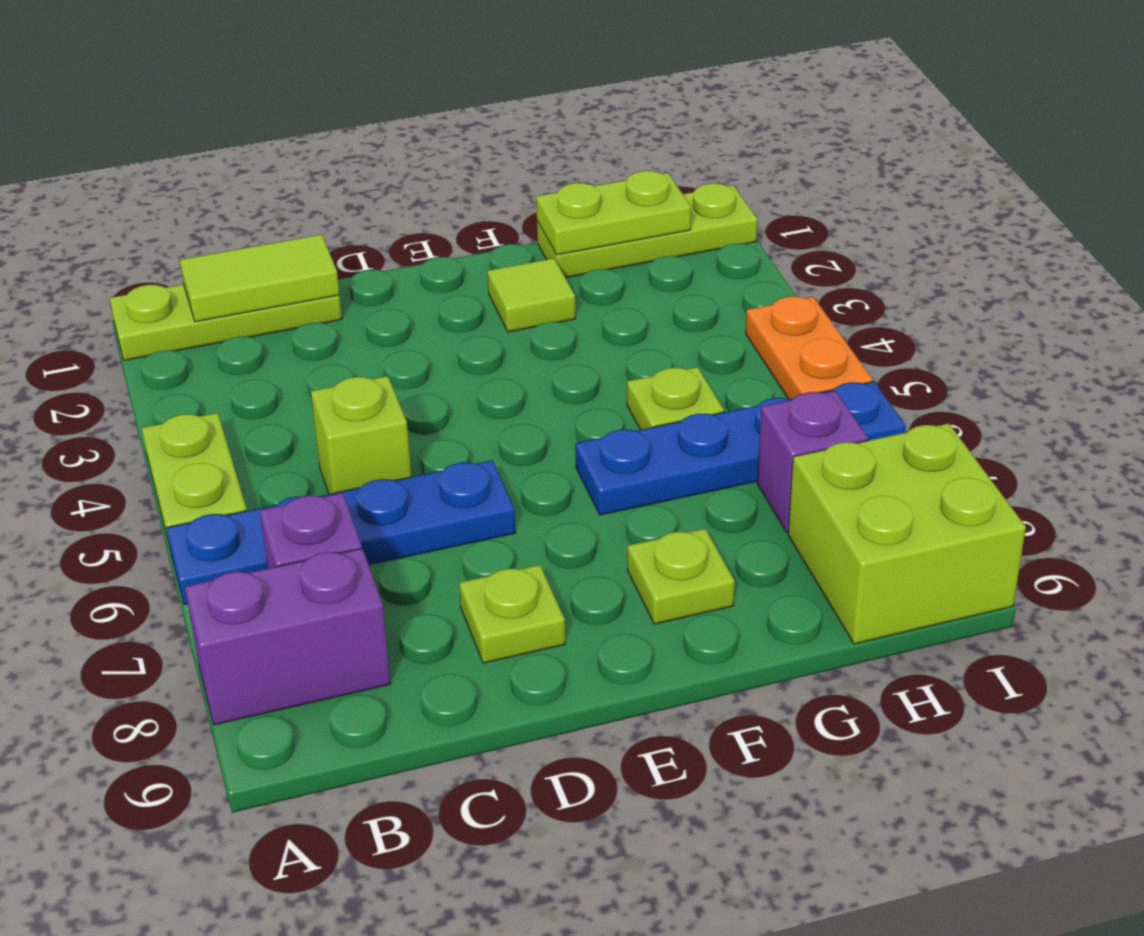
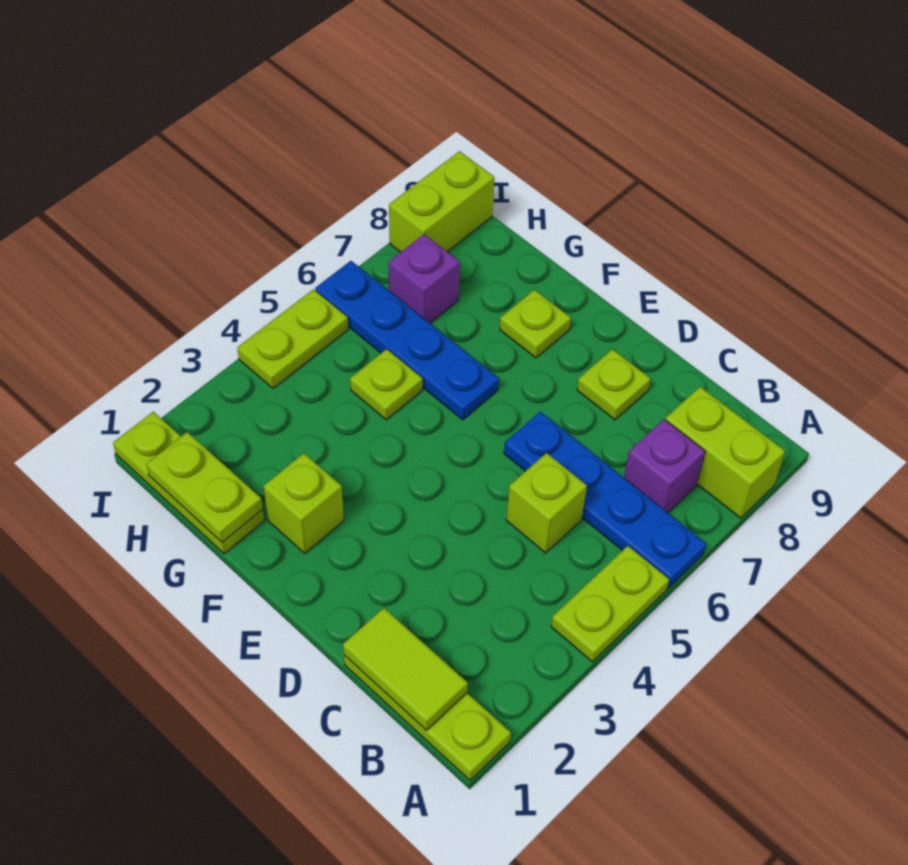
purple 1x2 brick [185,548,391,725] -> lime 1x2 brick [665,387,785,518]
lime 1x1 tile [488,258,576,332] -> lime 1x1 brick [264,453,344,553]
lime 2x2 brick [788,423,1026,644] -> lime 1x2 brick [389,151,494,252]
orange 1x2 plate [746,296,873,399] -> lime 1x2 plate [237,289,348,388]

